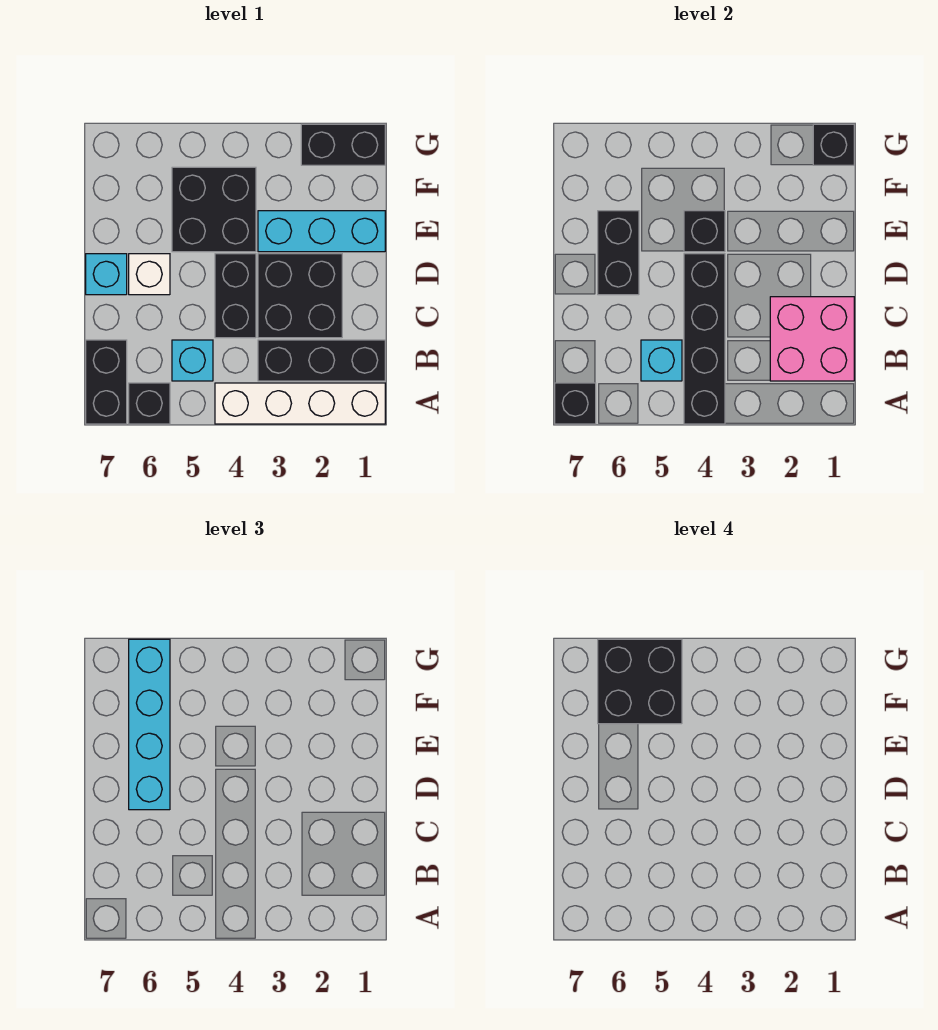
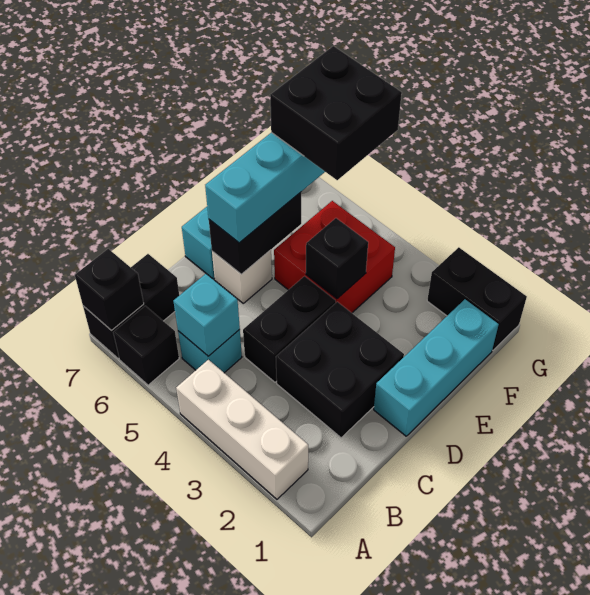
white 1x4 brick [215,383,385,424] -> white 1x3 brick [176,360,308,499]
black 1x4 brick [684,254,725,424] -> none
black 1x3 brick [258,340,385,381] -> none
pink 2x2 brick [770,297,854,381] -> none
cyan 1x3 brick [258,211,385,252] -> cyan 1x3 brick turned to [374,299,499,436]
black 2x2 brick [172,167,256,252] -> red 2x2 brick [274,201,395,313]
black 1x1 brick [813,124,854,165] -> none

